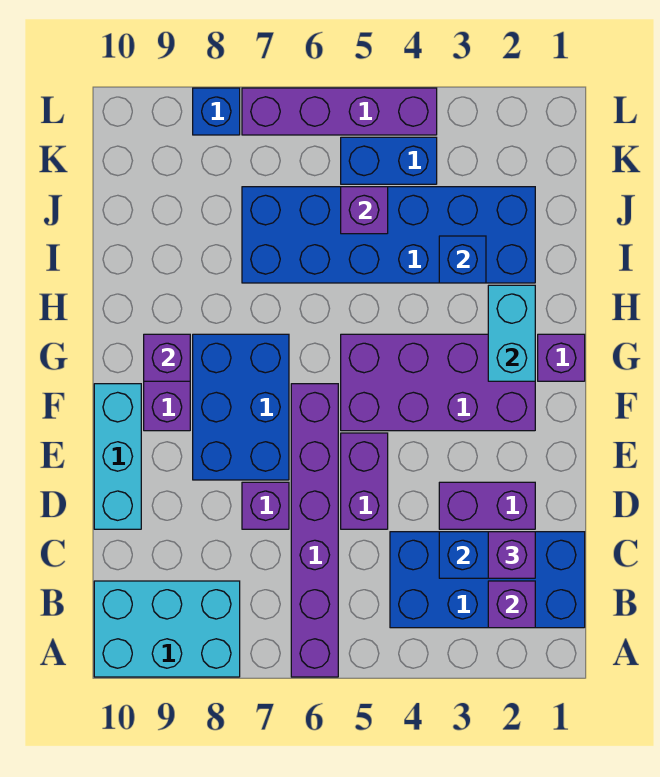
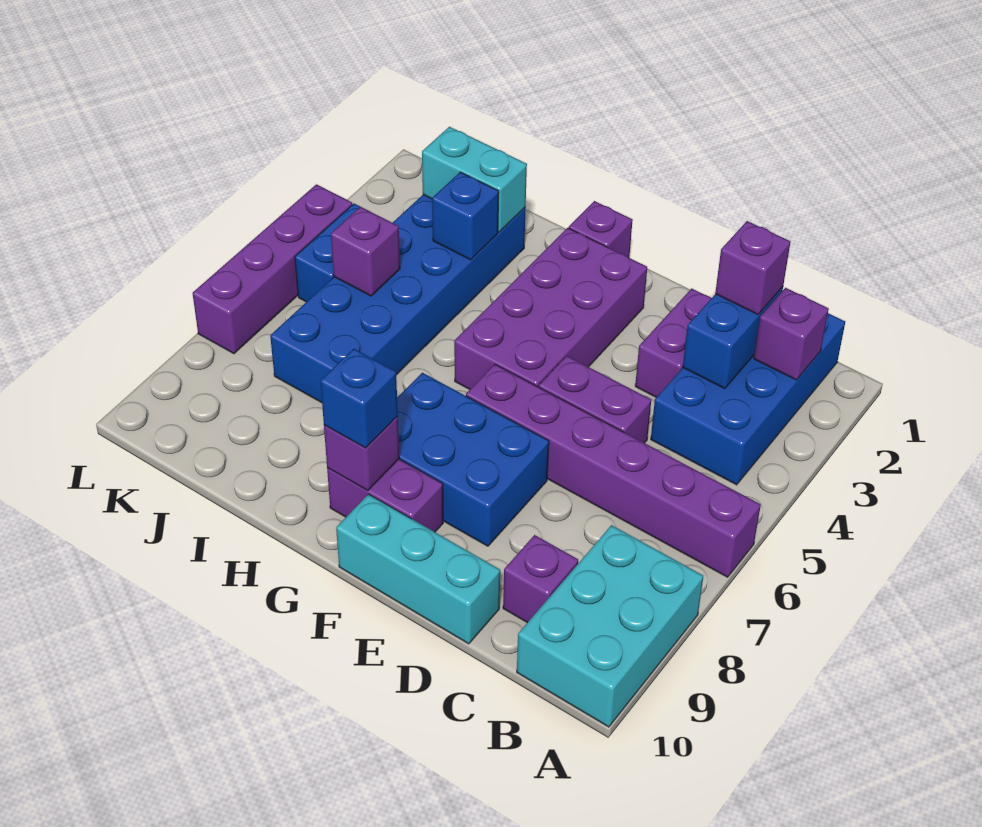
purple 1x1 brick [242,482,289,529] -> purple 1x1 brick moved to [503,535,578,623]
cyan 1x2 brick [488,285,535,381] -> cyan 1x2 brick moved to [422,127,527,232]
blue 1x1 brick [193,88,240,135] -> blue 1x1 brick moved to [320,349,398,448]

